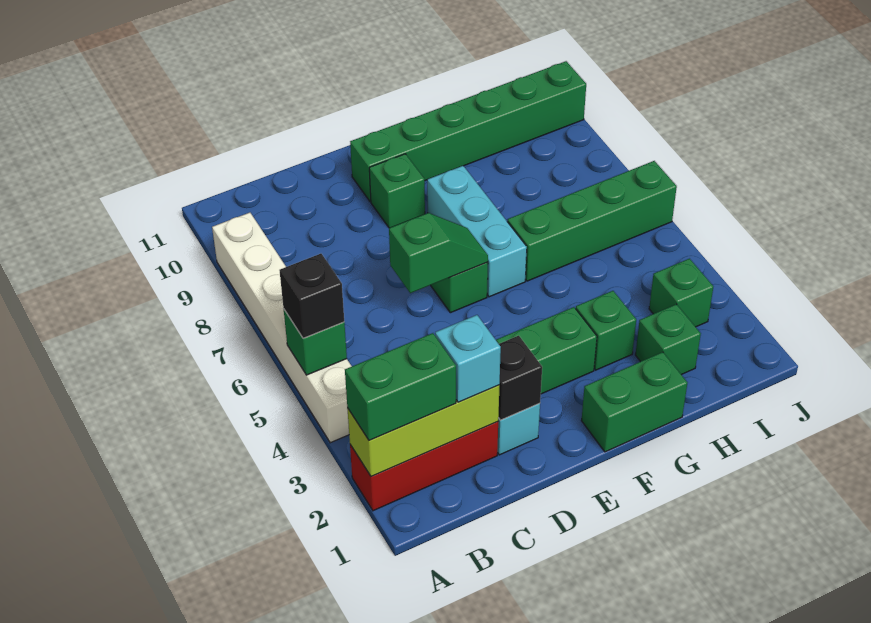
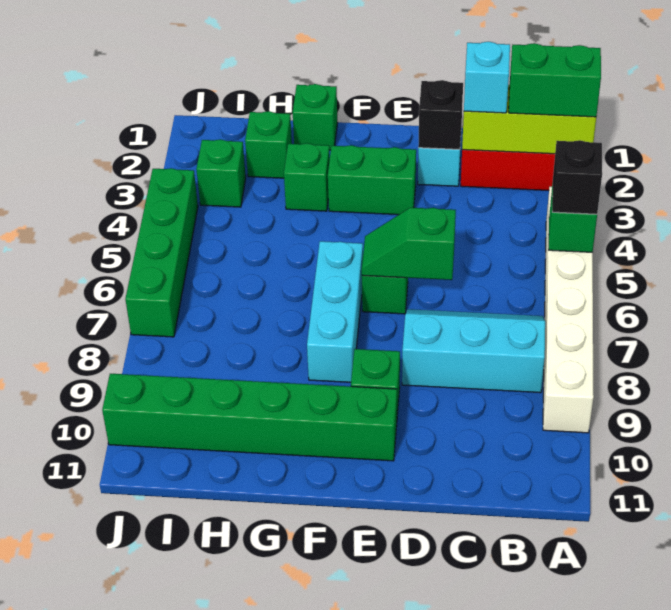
none -> cyan 2x3 slope [402,309,545,393]
green 1x2 brick [581,352,687,452] -> green 1x1 brick [293,84,338,150]
green 1x4 brick [507,161,677,281] -> green 1x4 brick turned to [125,168,198,337]

